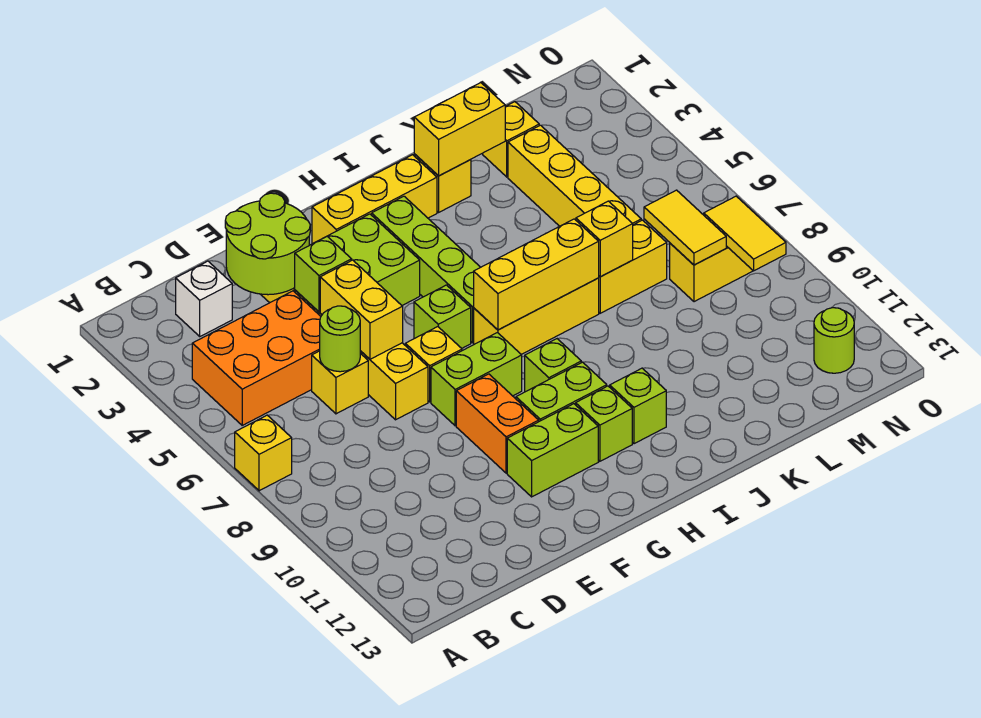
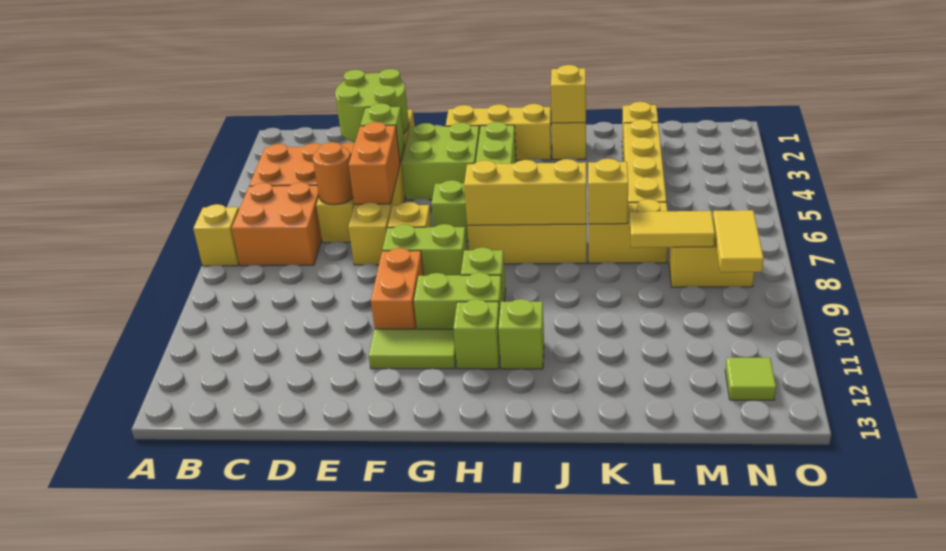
none -> orange 2x2 brick [232,182,322,266]
white 1x1 brick [176,261,232,336] -> none
lime 1x1 round brick [320,306,360,372] -> orange 1x1 round brick [313,142,353,205]
yellow 1x2 brick [320,260,403,359] -> orange 1x2 brick [349,122,400,204]
lime 1x2 brick [507,404,598,497] -> lime 1x2 tile [369,329,456,369]
yellow 1x2 brick [414,83,505,176] -> yellow 1x1 brick [551,65,586,123]
yellow 1x2 tile [644,190,726,265] -> yellow 1x2 tile turned to [630,211,715,248]
lime 1x1 round brick [814,308,854,373] -> lime 1x1 tile [725,358,776,400]

